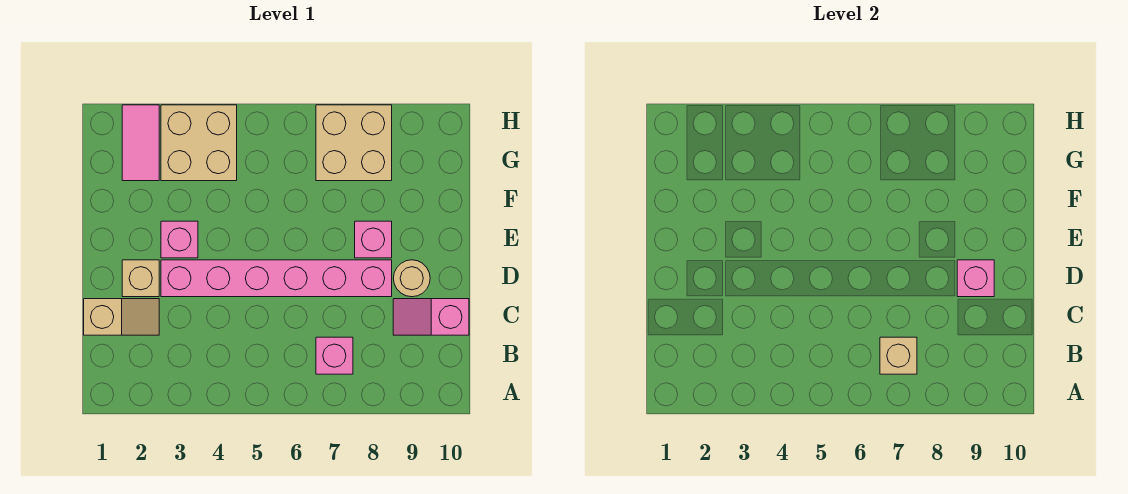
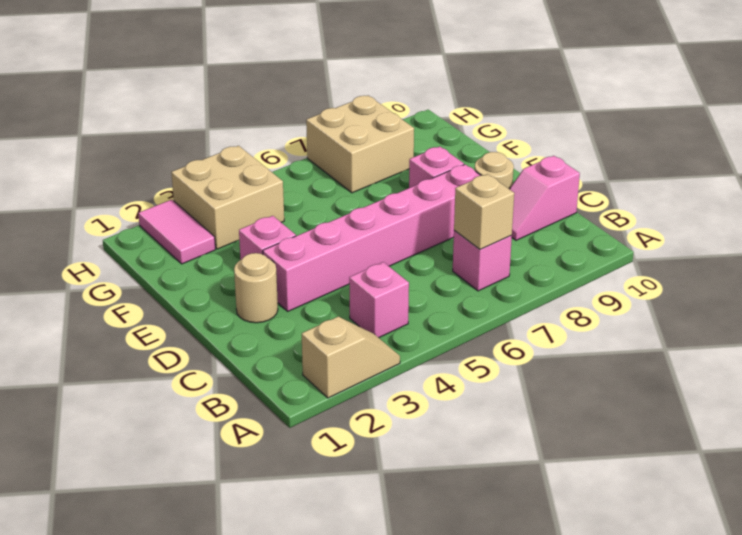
tan 1x2 slope [84,299,159,335] -> tan 1x2 slope moved to [302,316,400,398]
tan 1x1 brick [122,260,159,297] -> tan 1x1 round brick [234,253,278,323]
pink 1x1 brick [957,260,994,297] -> pink 1x1 brick moved to [349,262,409,338]

